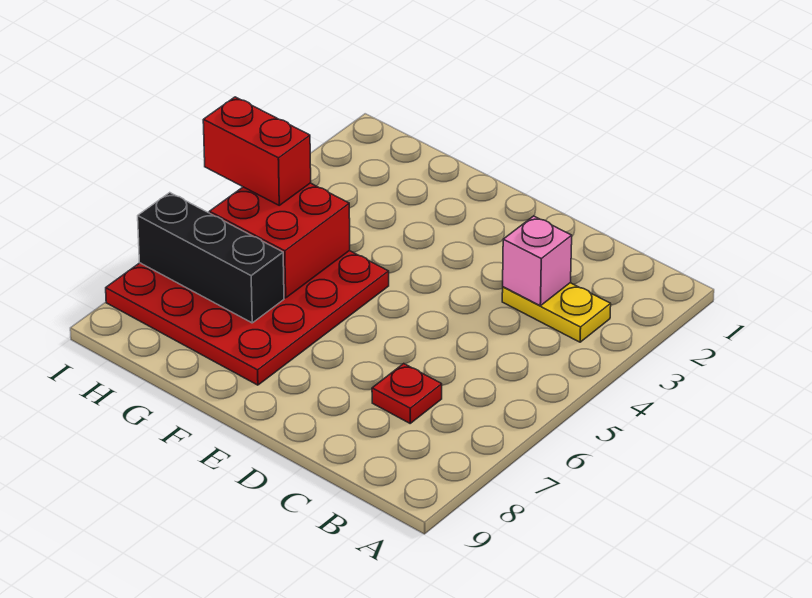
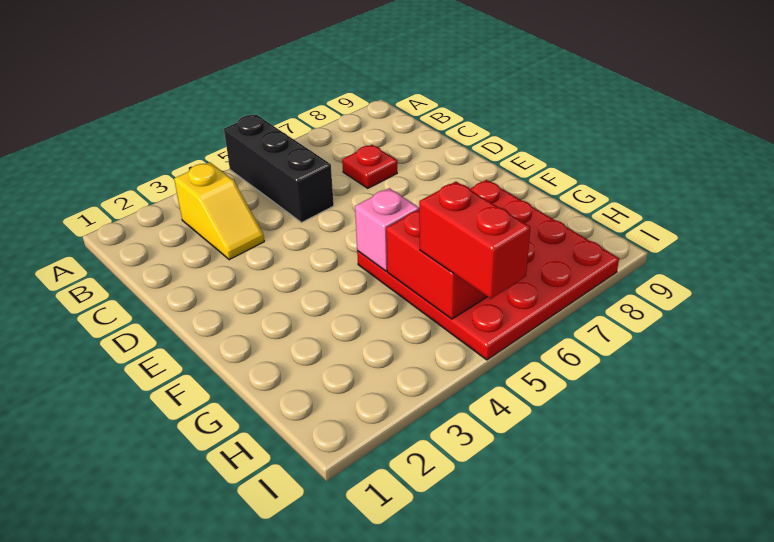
yellow 1x2 plate [502,283,611,342] -> yellow 1x2 slope [174,162,264,260]
pink 1x1 brick [503,216,572,306] -> pink 1x1 brick moved to [355,188,419,271]
black 1x3 brick [138,193,284,323] -> black 1x3 brick moved to [224,115,334,223]

